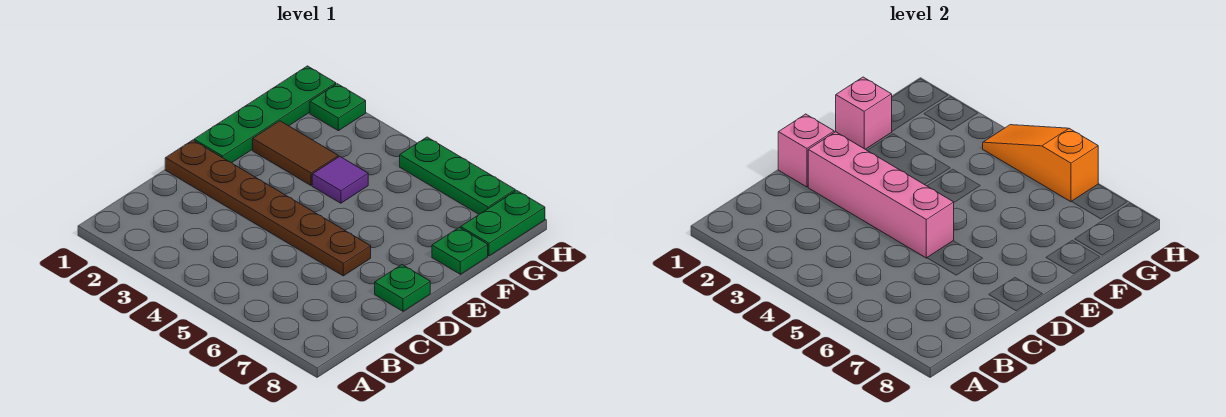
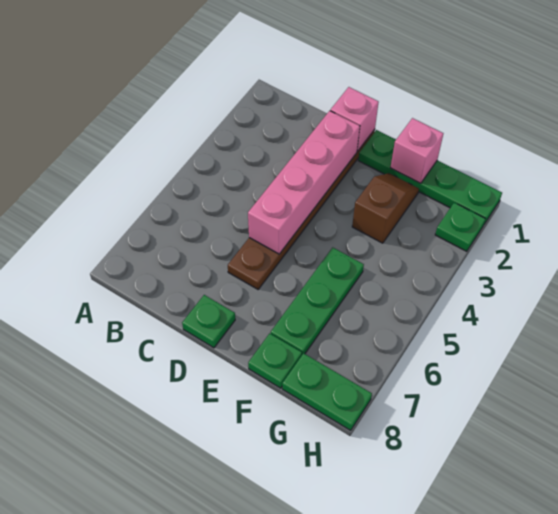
brown 1x2 tile [253,121,338,185] -> brown 1x2 slope [352,173,419,243]
purple 1x1 tile [312,156,368,203] -> none
orange 1x3 slope [983,125,1098,202] -> none
green 1x3 plate [400,137,515,214] -> green 1x3 plate moved to [271,247,364,355]

